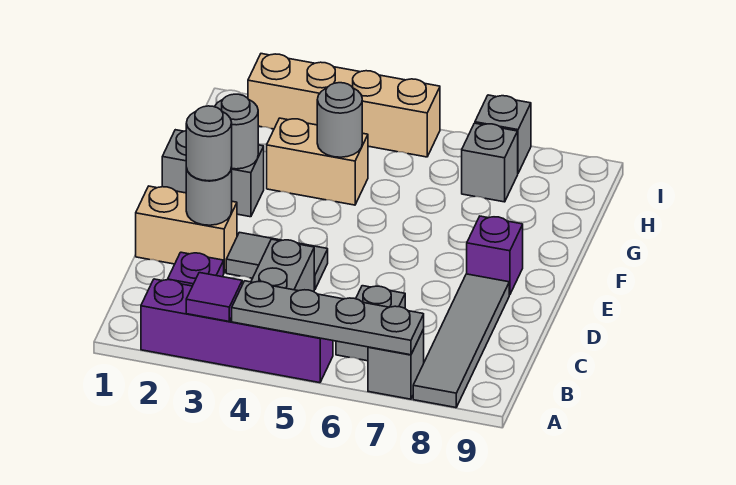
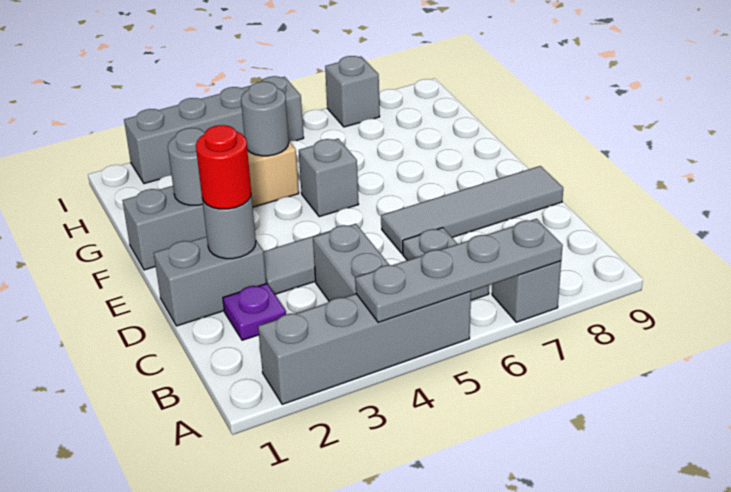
purple 1x4 brick [141,279,333,383] -> grey 1x4 brick [258,291,471,404]
purple 1x1 tile [186,273,242,321] -> none
grey 1x4 tile [413,274,509,408] -> grey 1x4 tile turned to [381,166,563,253]
tan 1x2 brick [136,186,237,272] -> grey 1x2 brick [154,237,266,326]
grey 1x1 round brick [186,106,232,181] -> red 1x1 round brick [196,125,251,209]
purple 1x1 brick [467,216,523,295] -> none
grey 1x1 brick [462,123,518,202] -> grey 1x1 brick moved to [299,139,359,217]
tan 1x4 brick [248,54,440,157] -> grey 1x4 brick [124,76,304,184]

